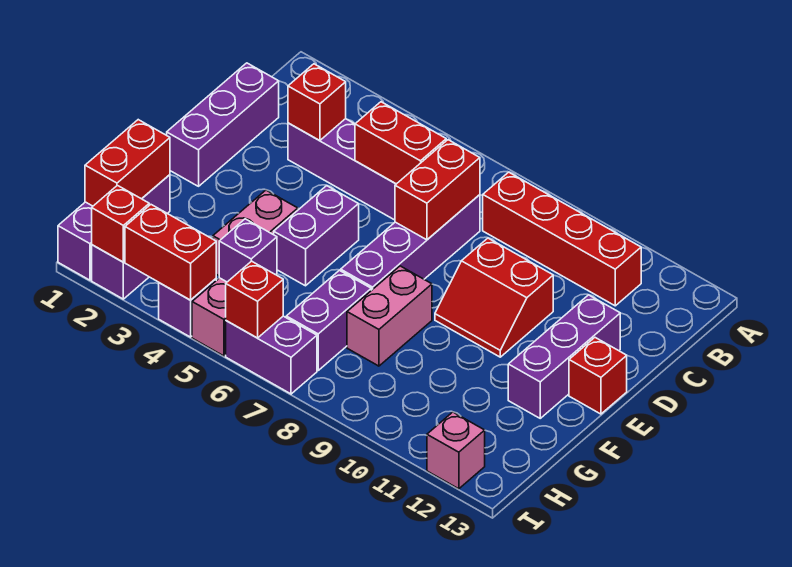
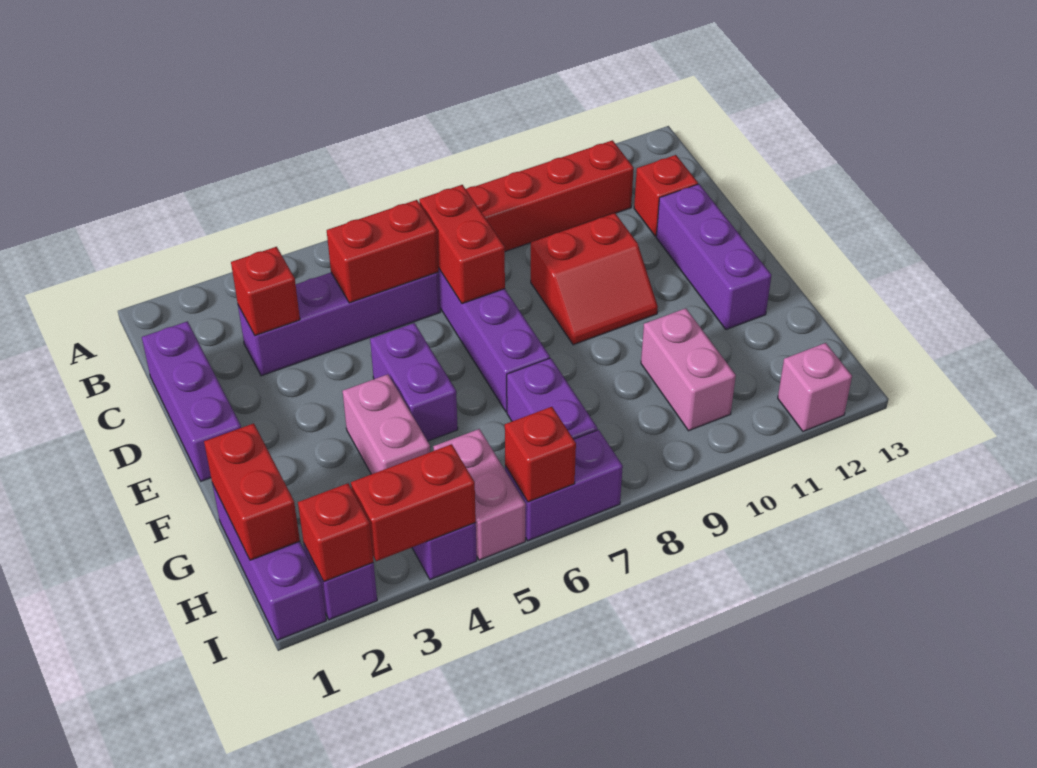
red 1x1 brick [569,338,627,414] -> red 1x1 brick moved to [634,155,698,236]
pink 1x2 brick [347,266,432,366] -> pink 1x2 brick moved to [641,308,736,431]
purple 1x1 brick [219,219,277,282] -> none

